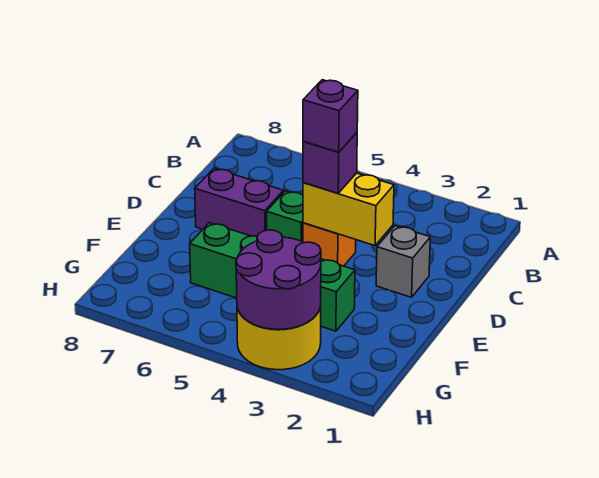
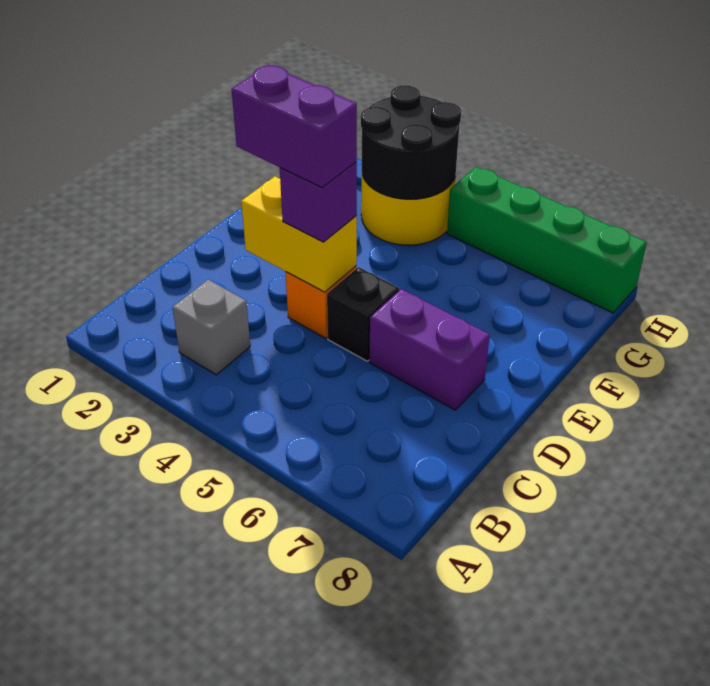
grey 1x1 brick [376,226,430,297] -> grey 1x1 brick moved to [172,280,250,375]
purple 1x1 brick [303,80,358,152] -> purple 1x2 brick [232,65,357,188]
green 1x1 brick [267,191,303,242] -> black 1x1 brick [327,267,399,361]
green 1x4 brick [190,223,355,331] -> green 1x4 brick moved to [447,167,647,313]
purple 2x2 round brick [236,230,321,329] -> black 2x2 round brick [361,85,461,199]

